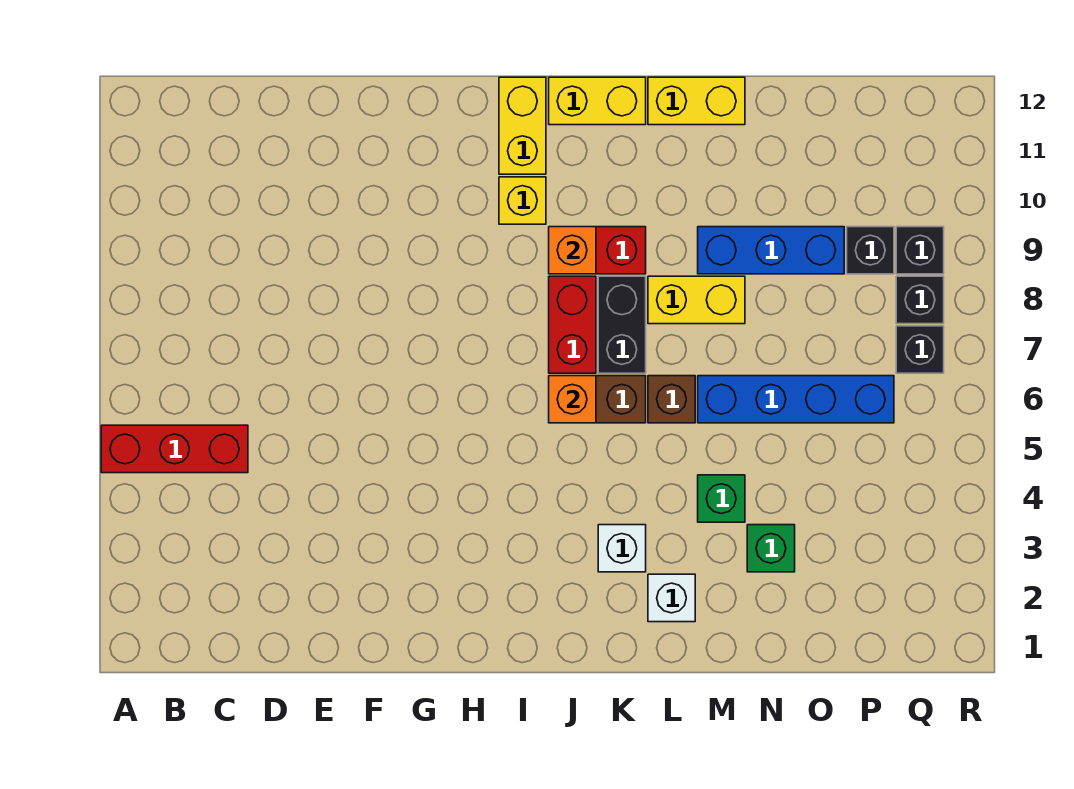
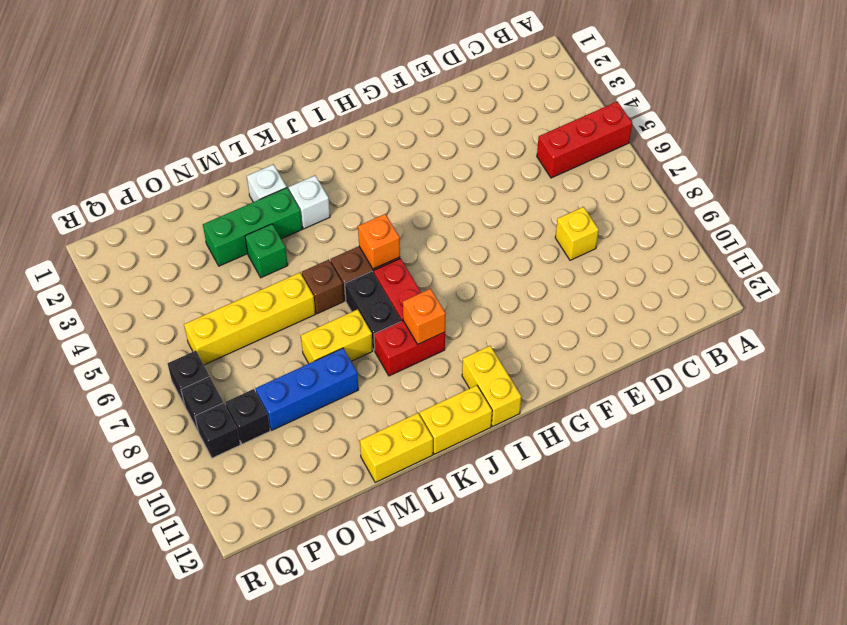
yellow 1x1 brick [499,177,546,224] -> yellow 1x1 brick moved to [555,207,599,260]
blue 1x4 brick [698,376,894,423] -> yellow 1x4 brick [184,273,315,365]
green 1x1 brick [747,525,795,572] -> green 1x3 brick [203,188,302,266]

